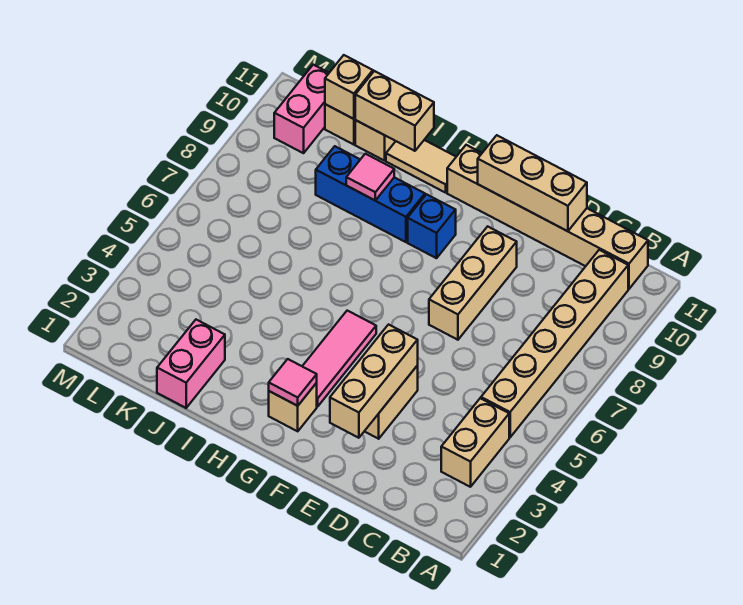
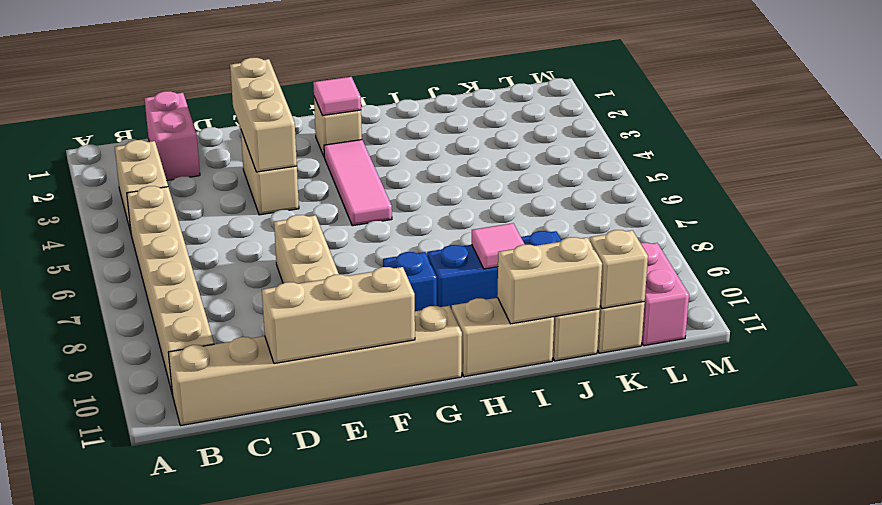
tan 1x2 tile [386,140,456,193] -> tan 1x2 brick [452,298,554,377]
pink 1x2 brick [157,320,225,408] -> pink 1x2 brick moved to [145,91,200,180]

